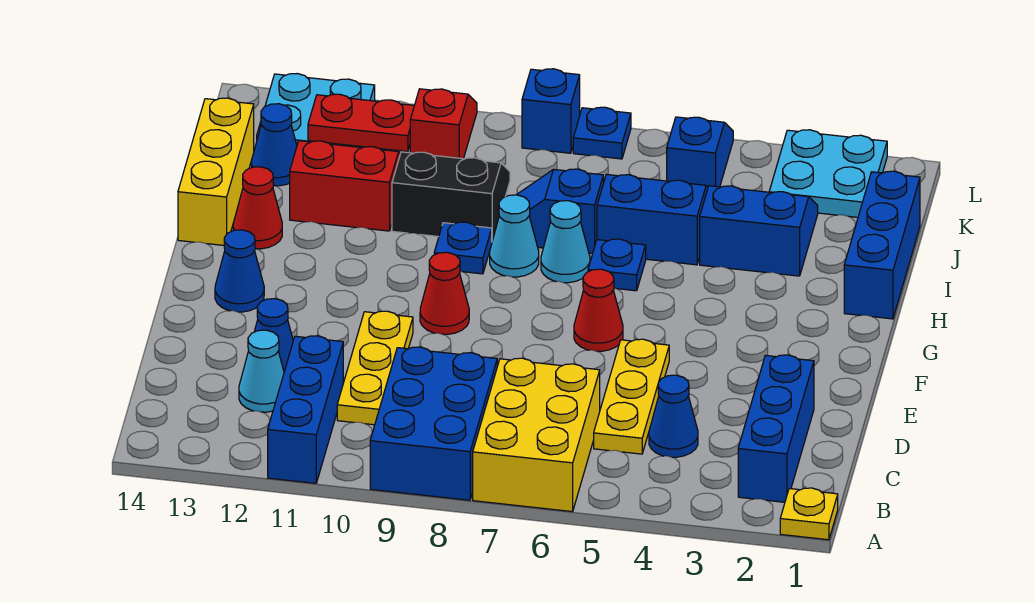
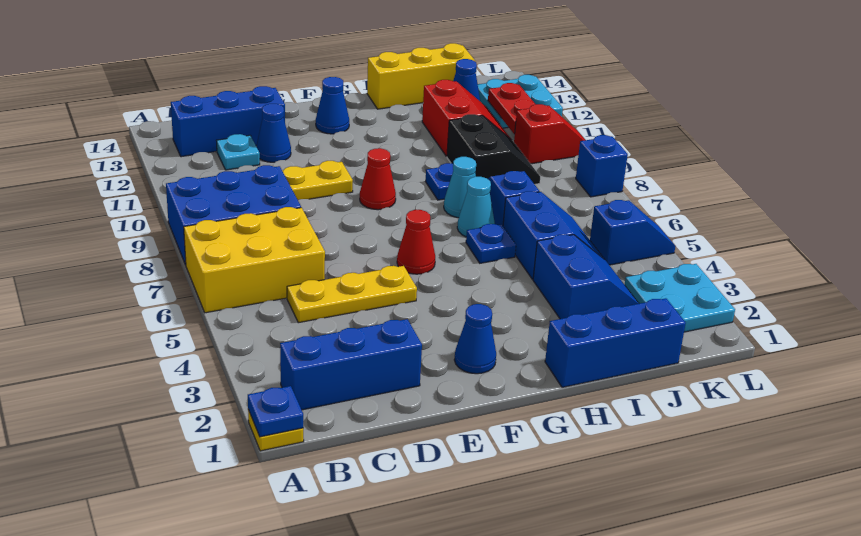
blue 1x3 brick [268,336,343,483] -> blue 1x3 brick moved to [171,86,285,157]
blue 1x1 cone [649,375,698,457] -> blue 1x1 cone moved to [454,304,496,374]
cyan 1x1 cone [239,330,284,412] -> cyan 1x1 plate [216,134,260,170]
red 1x1 cone [233,167,282,249] -> none
blue 1x1 plate [573,107,631,159] -> blue 1x1 plate moved to [248,386,303,437]

